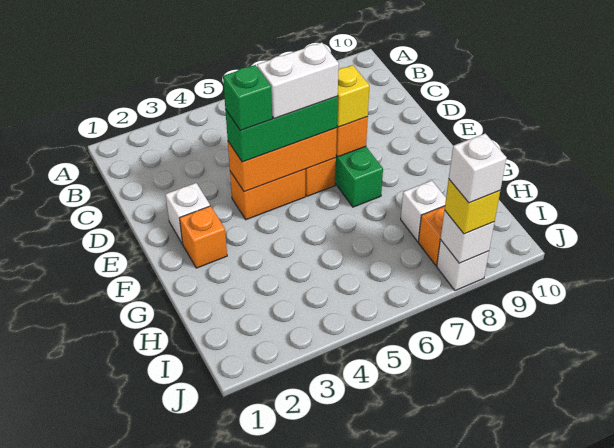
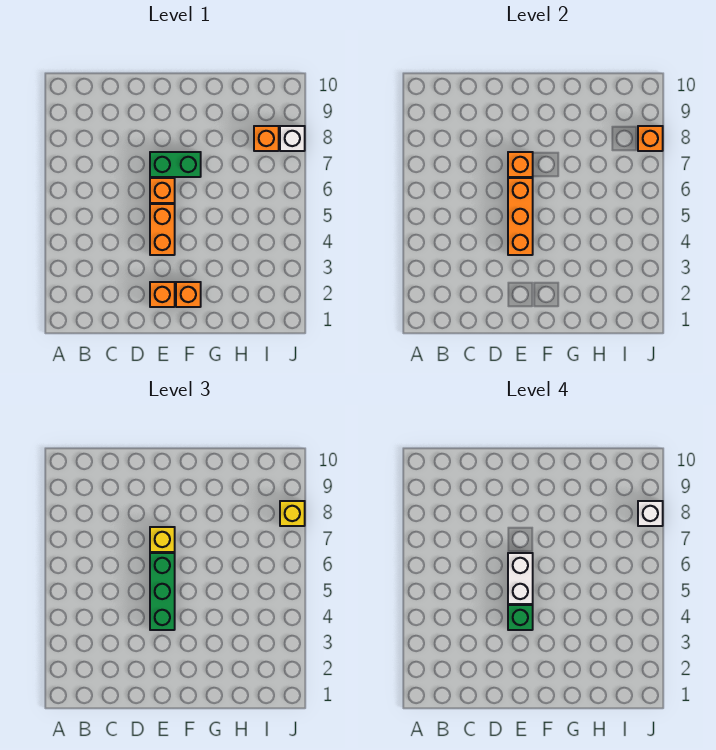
white 1x1 brick [166,183,210,244] -> orange 1x1 brick [150,282,175,307]
white 1x1 brick [401,181,446,241] -> none
white 1x1 brick [440,210,494,263] -> orange 1x1 brick [638,126,663,151]

